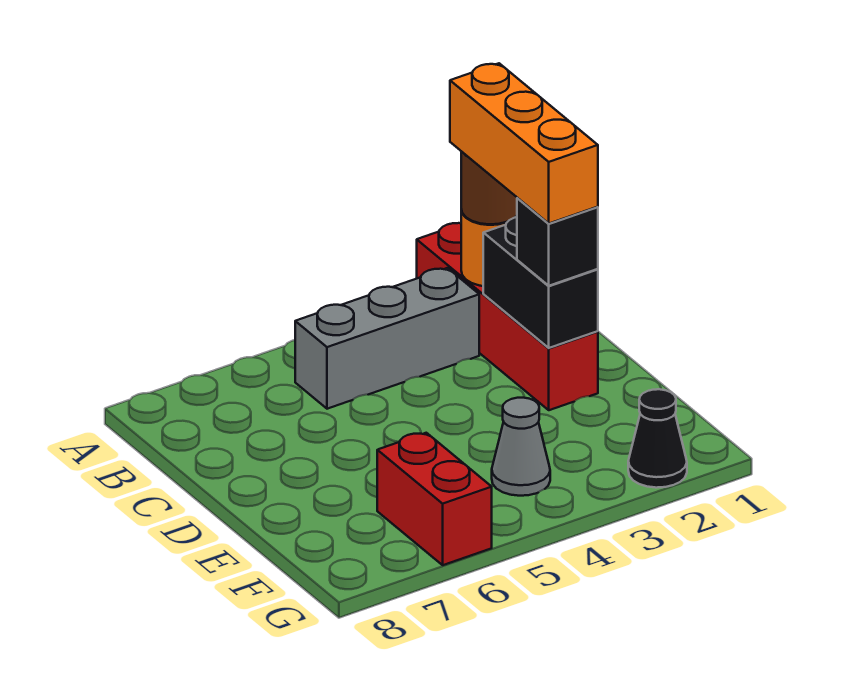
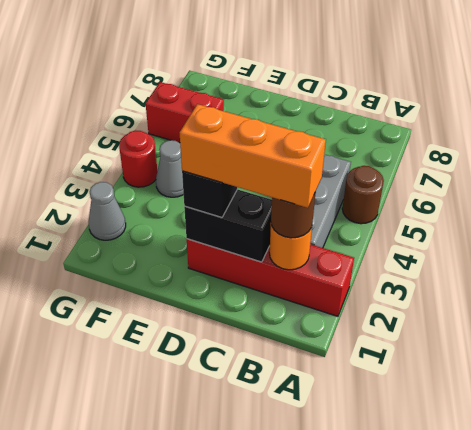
none -> brown 1x1 round brick [342,166,384,224]
black 1x1 cone [628,389,687,488] -> grey 1x1 cone [89,182,126,240]
none -> red 1x1 round brick [119,130,157,187]

